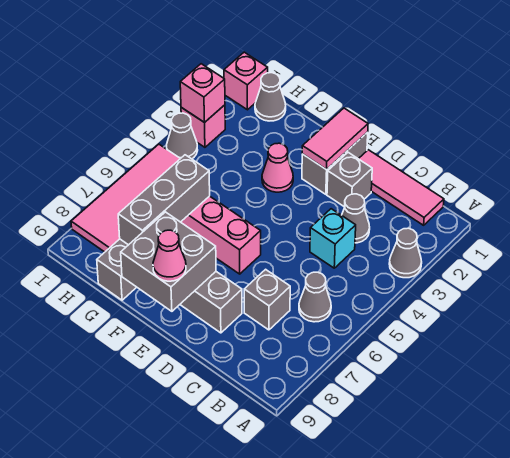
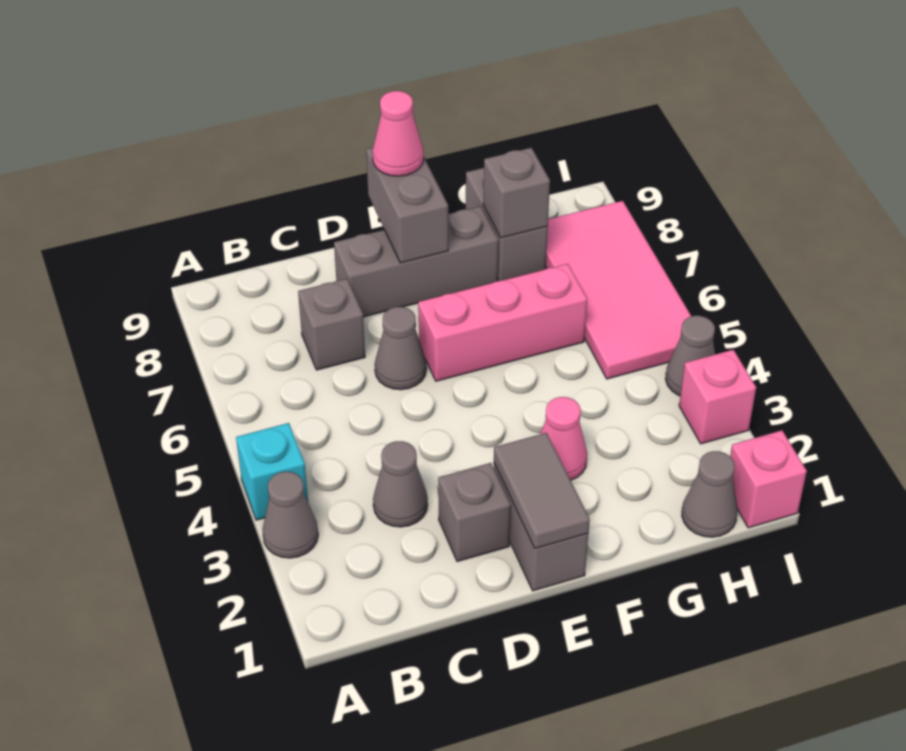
pink 1x3 tile [359,150,444,225] -> none
grey 1x1 cone [299,272,331,322] -> grey 1x1 cone moved to [375,307,426,390]
cyan 1x1 brick [310,209,356,268] -> cyan 1x1 brick moved to [236,423,308,520]
pink 1x2 tile [302,108,368,170] -> grey 1x2 tile [494,433,590,548]
grey 2x2 brick [121,212,216,311] -> grey 1x2 brick [366,148,448,263]
grey 1x3 brick [118,155,210,245] -> grey 1x1 brick [483,148,550,238]
pink 1x1 brick [180,64,225,123] -> none

